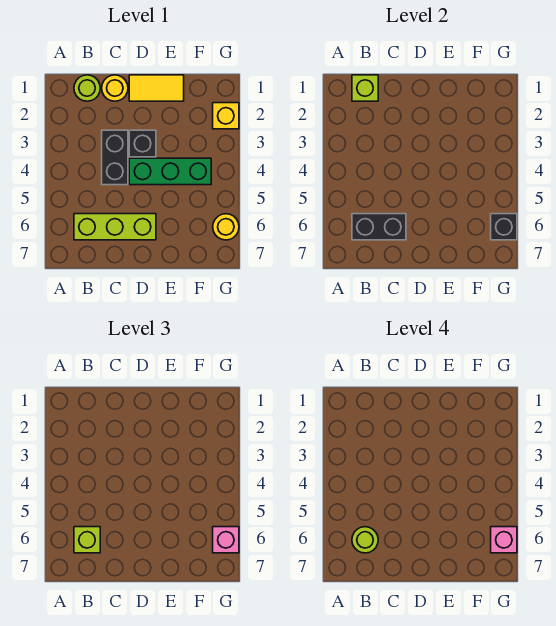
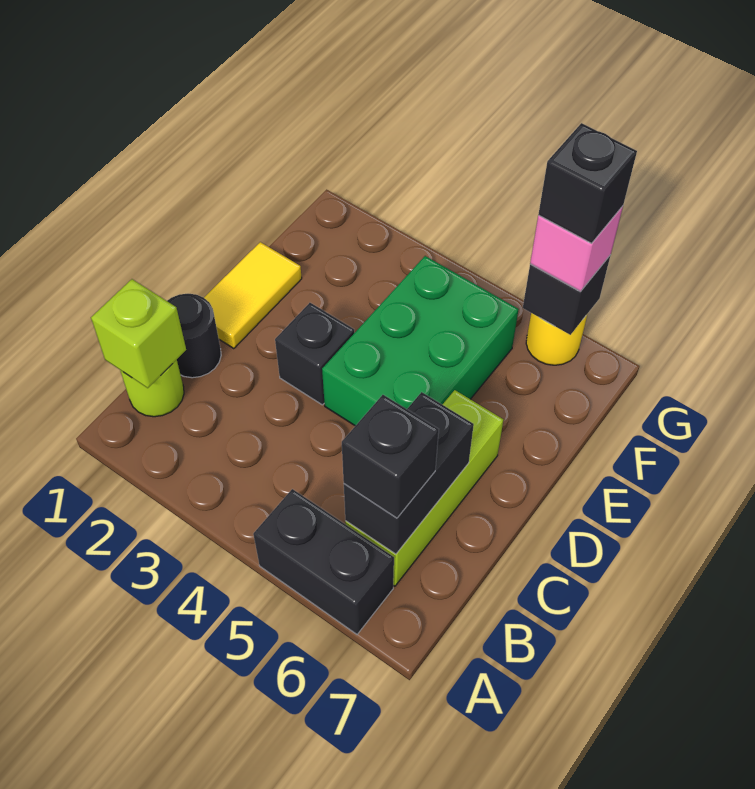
lime 1x1 brick [74,527,100,553] -> black 1x1 brick [342,395,439,518]
lime 1x1 round brick [352,527,378,553] -> none
yellow 1x1 round brick [102,75,128,101] -> black 1x1 round brick [167,294,221,378]
black 1x2 brick [102,130,128,185] -> black 1x2 brick moved to [253,489,394,634]
green 1x3 brick [129,158,211,185] -> green 2x3 brick [322,256,519,426]
yellow 1x1 brick [213,103,239,129] -> none
pink 1x1 brick [491,527,517,553] -> black 1x1 brick [538,123,637,243]

